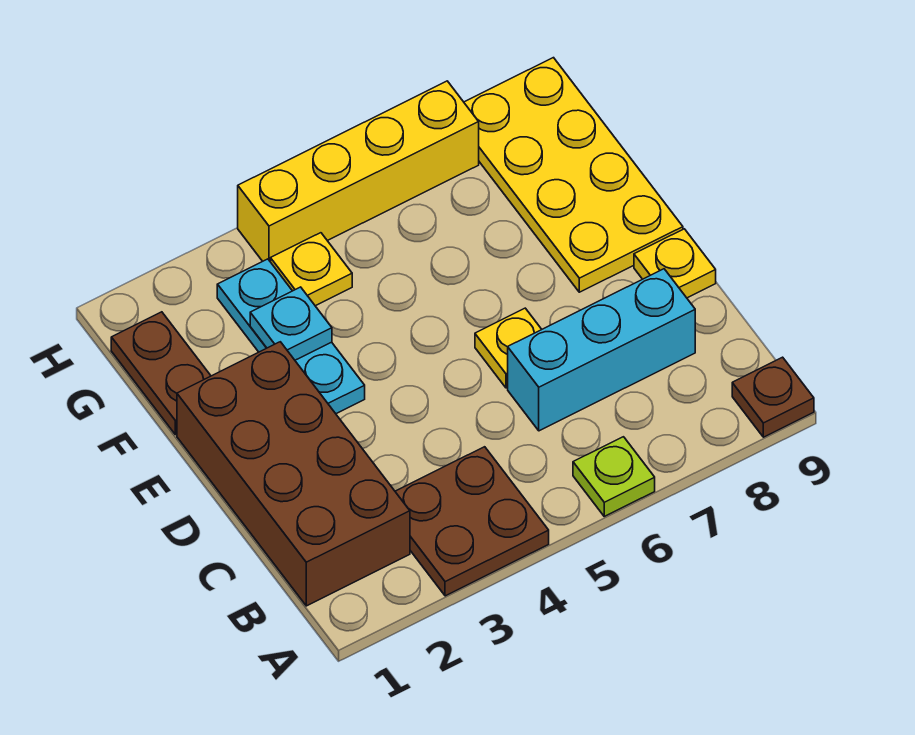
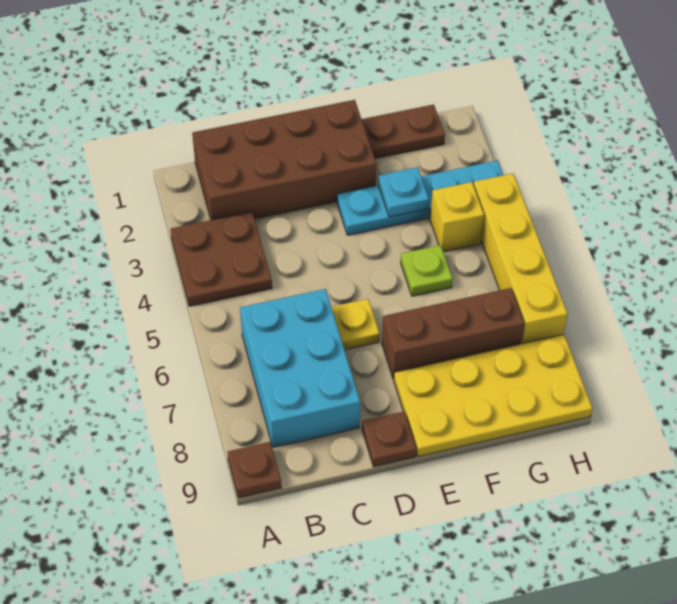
lime 1x1 plate [573,437,655,516] -> lime 1x1 plate moved to [401,245,452,296]
cyan 1x3 brick [508,269,695,431] -> cyan 2x3 brick [240,289,360,447]
yellow 1x1 plate [634,229,716,298] -> brown 1x1 plate [362,411,416,467]
cyan 1x3 plate [217,259,365,414] -> cyan 1x4 plate [337,160,503,235]
none -> brown 1x3 brick [382,288,524,379]
yellow 1x1 plate [271,233,352,306] -> yellow 1x1 brick [430,182,484,252]

